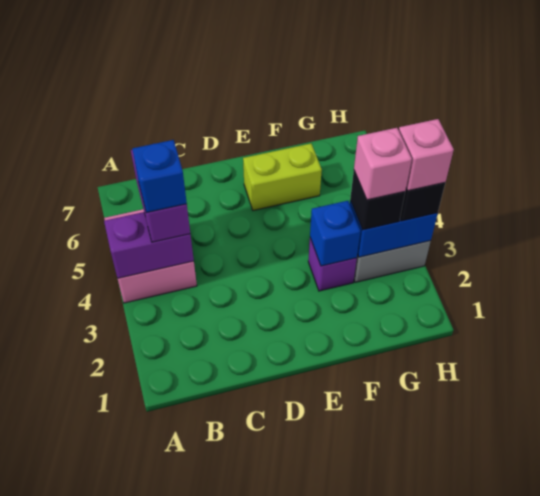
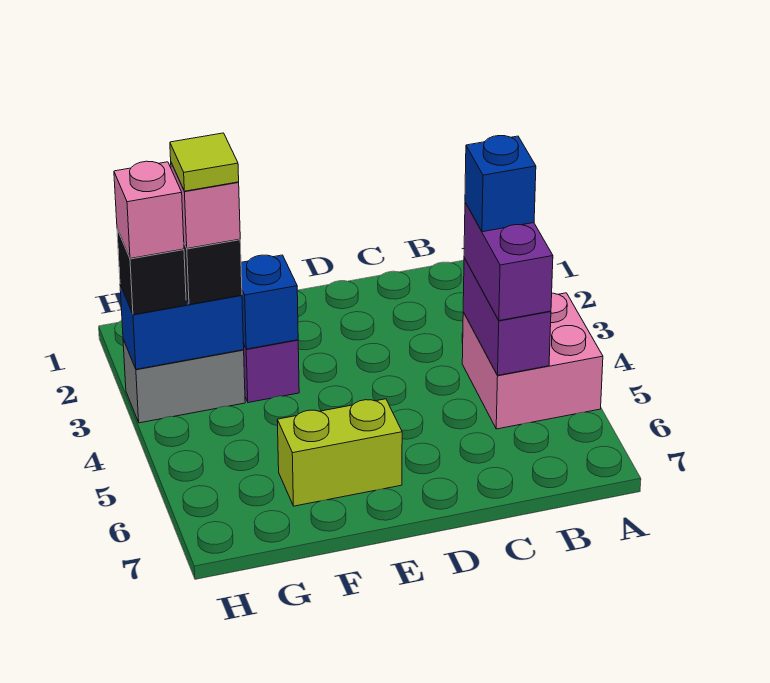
purple 1x2 brick [104,212,194,278] -> purple 1x2 brick turned to [463,258,551,375]
none -> lime 1x1 tile [170,133,239,191]

